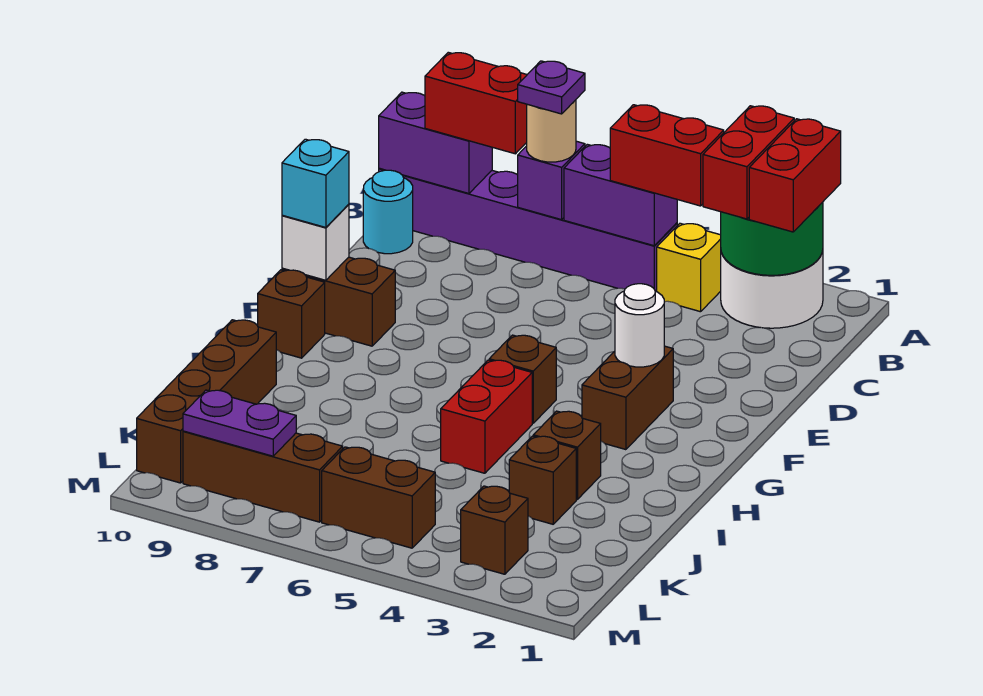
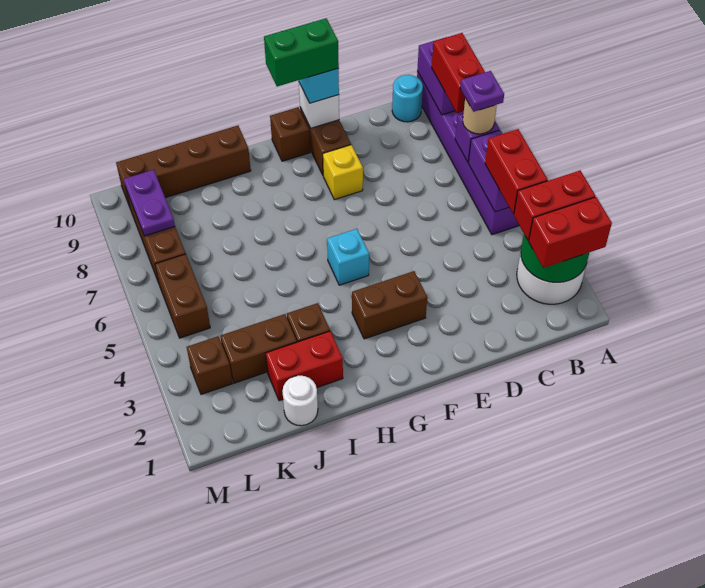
yellow 1x1 brick [657,223,721,312] -> yellow 1x1 brick moved to [323,145,363,200]
white 1x1 round brick [615,284,664,367] -> white 1x1 round brick moved to [282,376,318,426]
none -> green 1x2 brick [264,18,339,86]
brown 1x1 brick [489,335,556,423] -> cyan 1x1 brick [327,229,369,285]
red 1x2 brick [441,360,532,473] -> red 1x2 brick moved to [266,331,343,401]
brown 1x1 brick [509,436,576,524] -> brown 1x2 brick [220,314,297,383]

